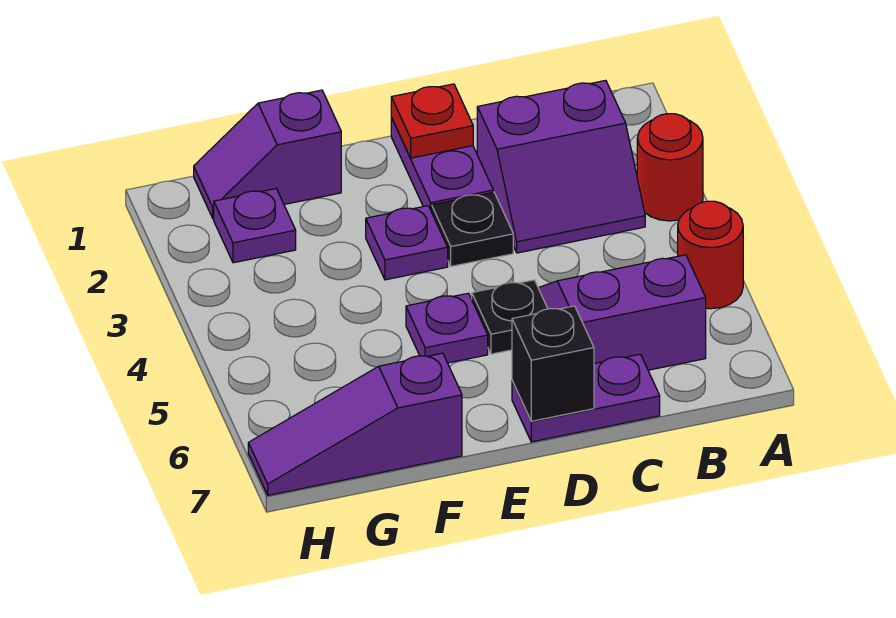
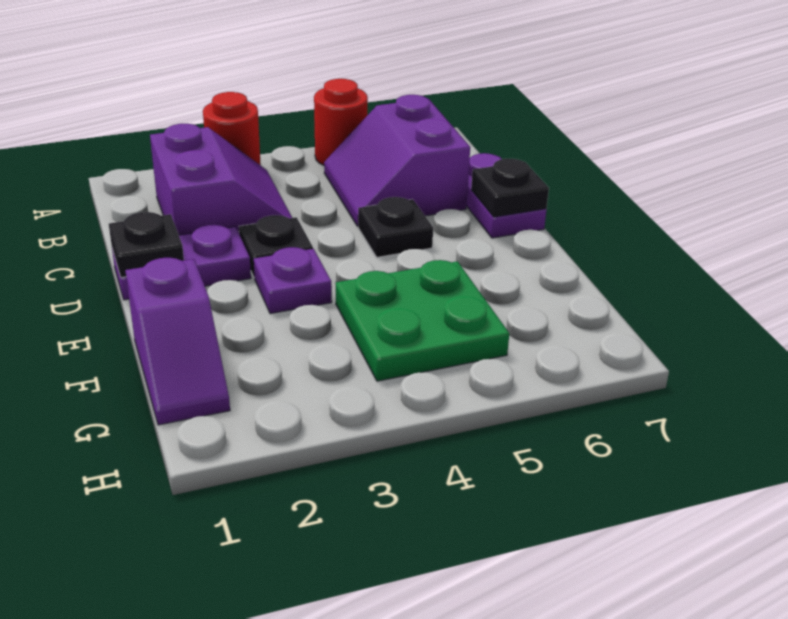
red 1x1 plate [391,84,473,158] -> black 1x1 plate [109,212,184,278]
black 1x1 brick [512,306,594,421] -> black 1x1 plate [471,159,549,217]
purple 1x1 plate [406,293,488,363] -> none
none -> green 2x2 plate [336,260,509,381]
purple 1x3 slope [248,353,462,495] -> none
purple 1x1 plate [214,189,296,263] -> none

